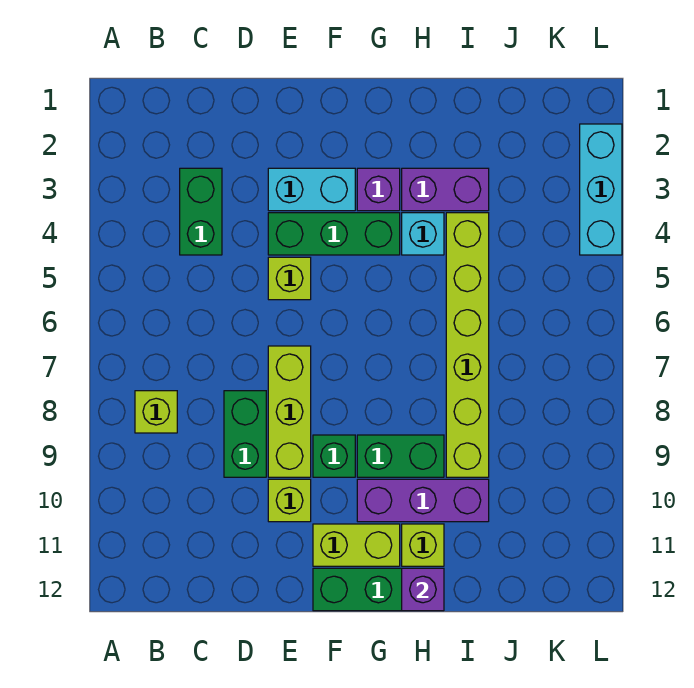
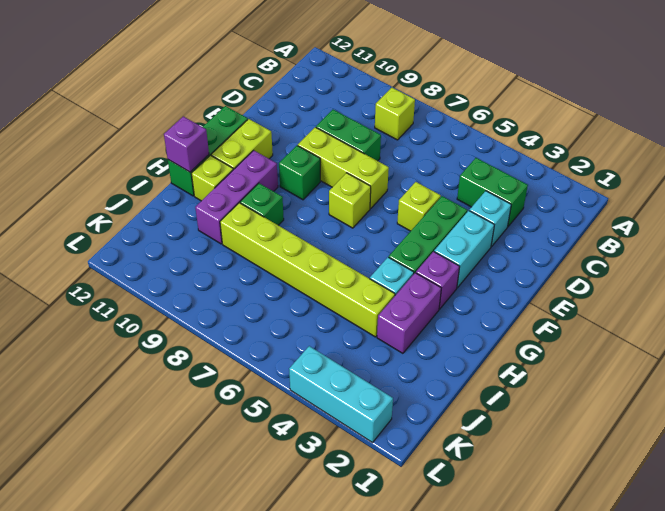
none -> cyan 1x1 brick [469,191,511,247]
lime 1x1 brick [268,479,311,522] -> lime 1x1 brick moved to [329,173,371,228]
green 1x2 brick [357,435,444,477] -> green 1x1 brick [240,183,284,225]

